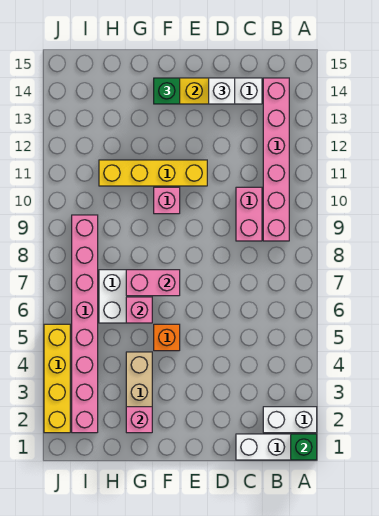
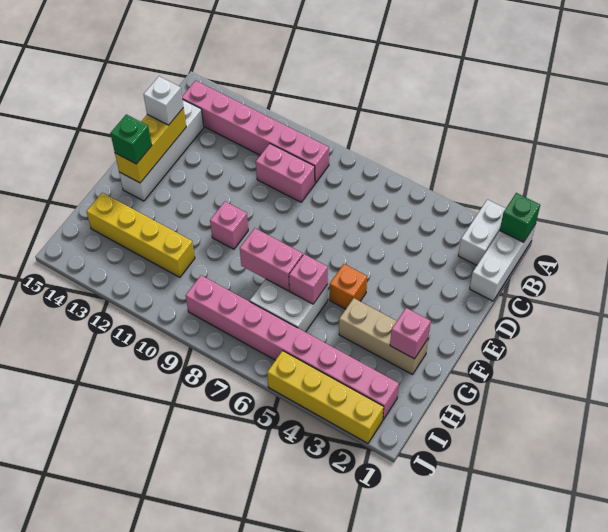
yellow 1x4 brick [99,160,207,186] -> yellow 1x4 brick turned to [87,193,195,277]
pink 1x2 brick [126,270,180,296] -> pink 1x2 brick turned to [240,228,303,291]

